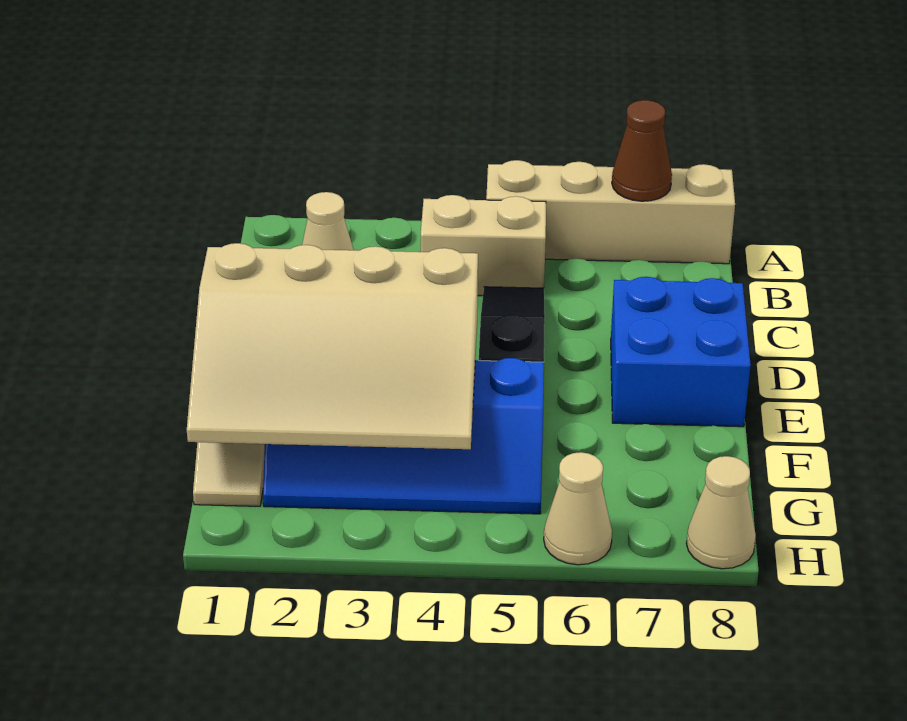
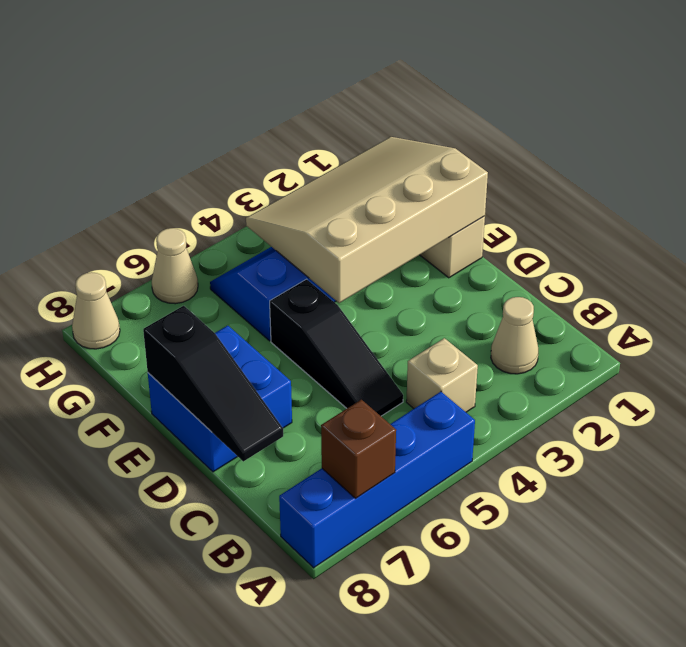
tan 1x4 brick [486,160,735,264] -> blue 1x4 brick [279,392,475,568]
brown 1x1 cone [612,100,672,201] -> brown 1x1 brick [321,400,396,498]
tan 1x2 brick [421,195,546,296] -> tan 1x1 brick [406,338,478,412]
none -> black 1x3 slope [143,306,283,461]

